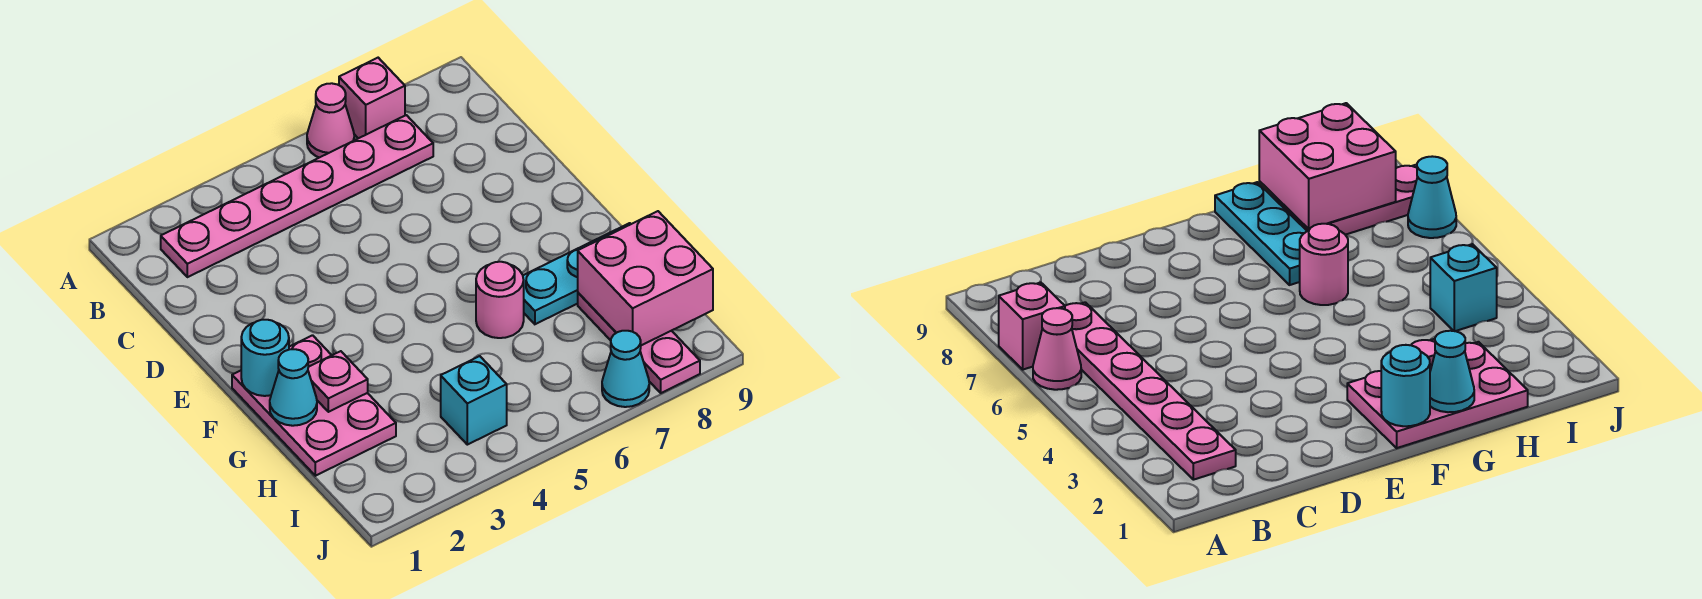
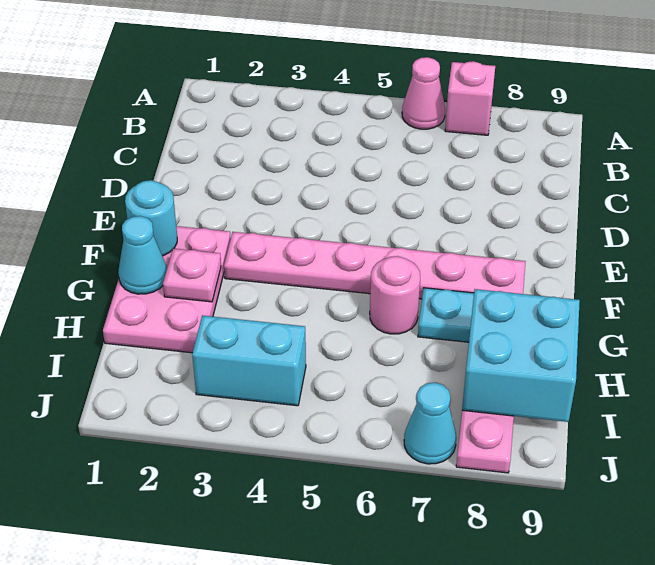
pink 1x6 plate [161,115,433,277] -> pink 1x6 plate moved to [224,232,526,299]
pink 2x2 brick [578,211,713,345] -> cyan 2x2 brick [462,289,580,422]
cyan 1x1 brick [441,356,507,445] -> cyan 1x2 brick [192,315,306,406]

